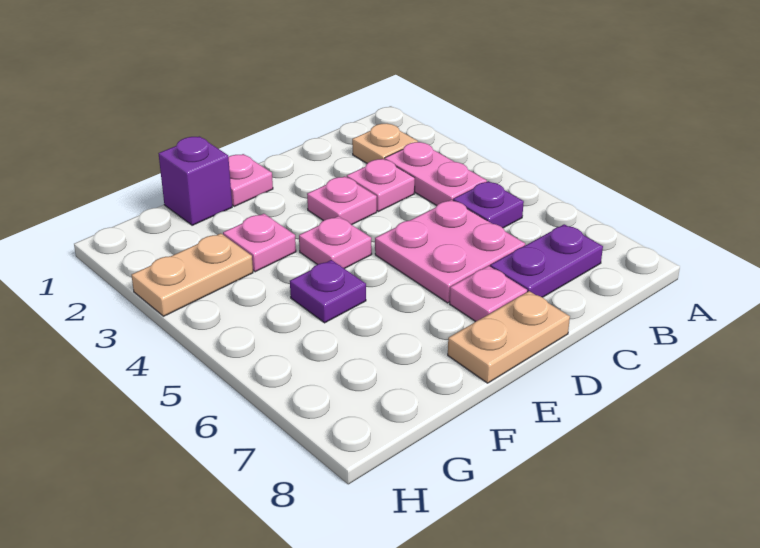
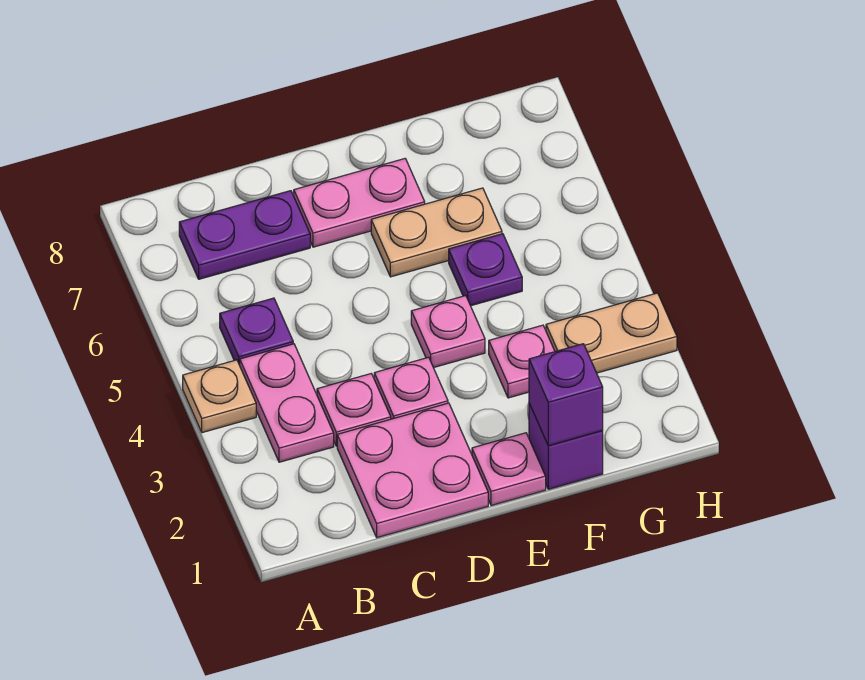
tan 1x1 plate [352,124,418,163] -> tan 1x1 plate moved to [183,360,256,433]
pink 2x2 plate [375,200,525,303] -> pink 2x2 plate moved to [337,403,488,538]
pink 1x1 plate [450,266,527,322] -> pink 1x2 plate [294,159,425,247]
tan 1x2 plate [448,291,570,383] -> tan 1x2 plate moved to [371,188,502,277]
none -> purple 1x1 brick [529,344,603,446]

